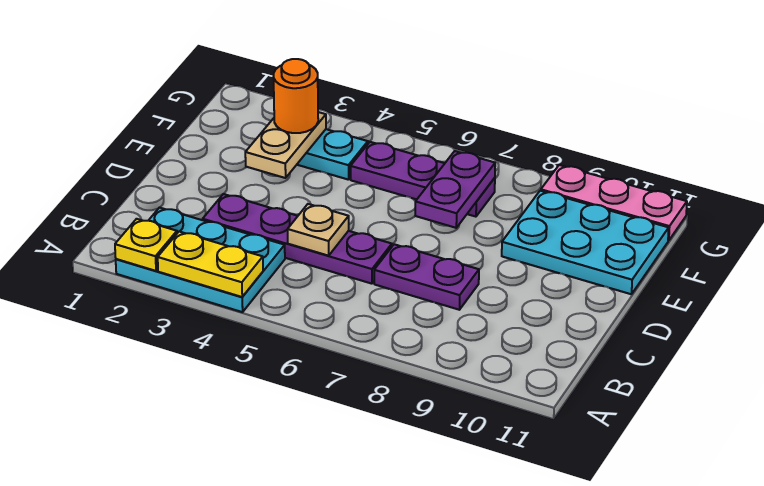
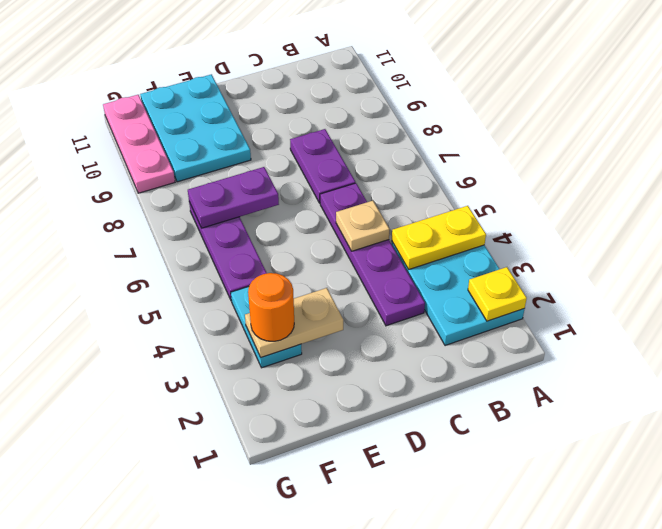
yellow 1x2 plate [158,232,263,297] -> yellow 1x2 plate turned to [392,206,486,269]

